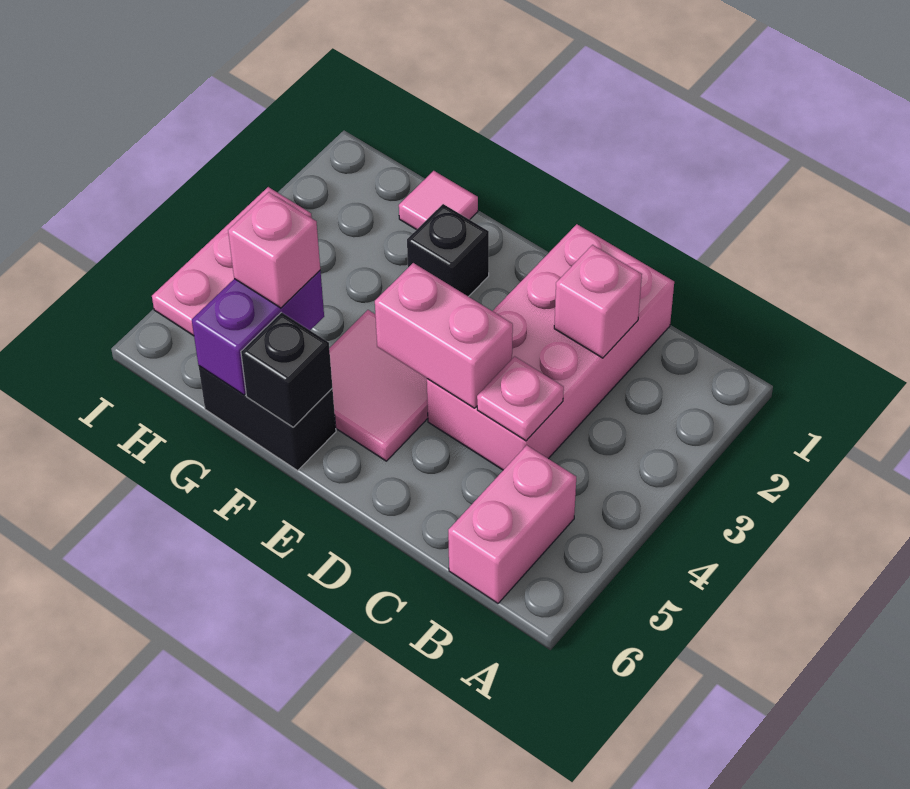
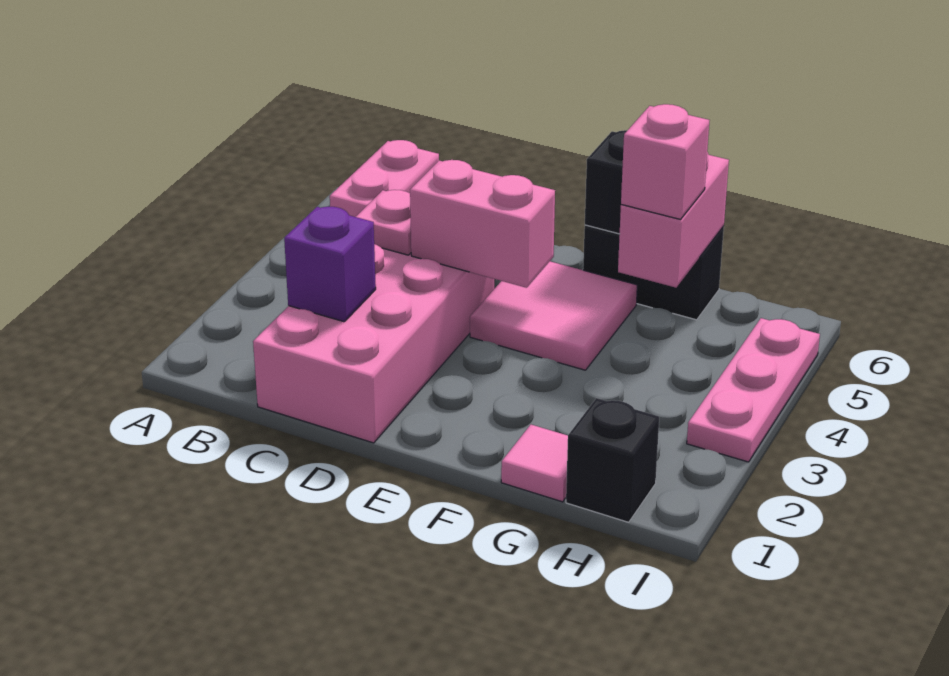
pink 1x1 brick [554,245,642,358] -> purple 1x1 brick [284,207,376,322]
black 1x1 brick [407,204,489,297] -> black 1x1 brick moved to [566,398,659,522]
purple 1x2 brick [192,271,324,395] -> pink 1x2 brick [618,152,729,288]

